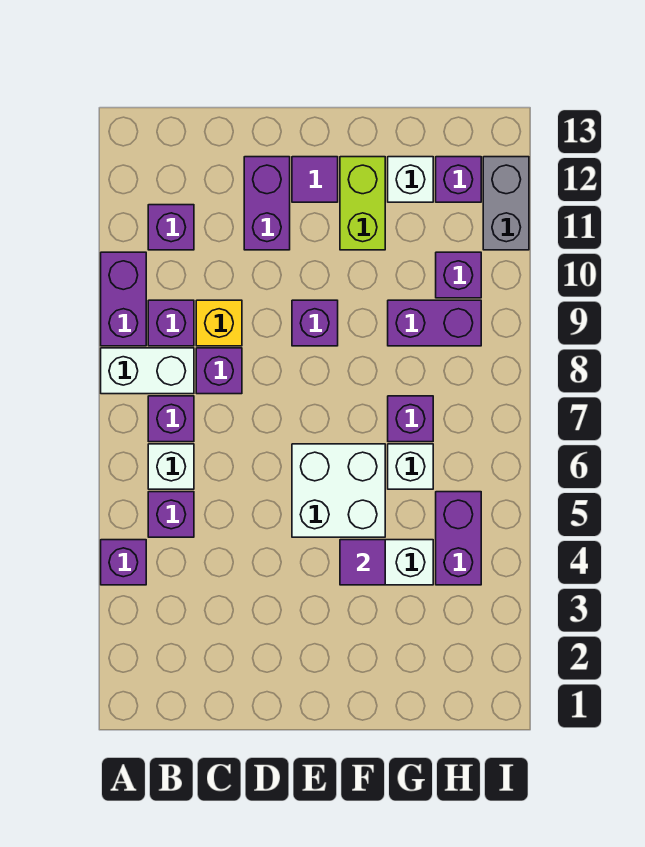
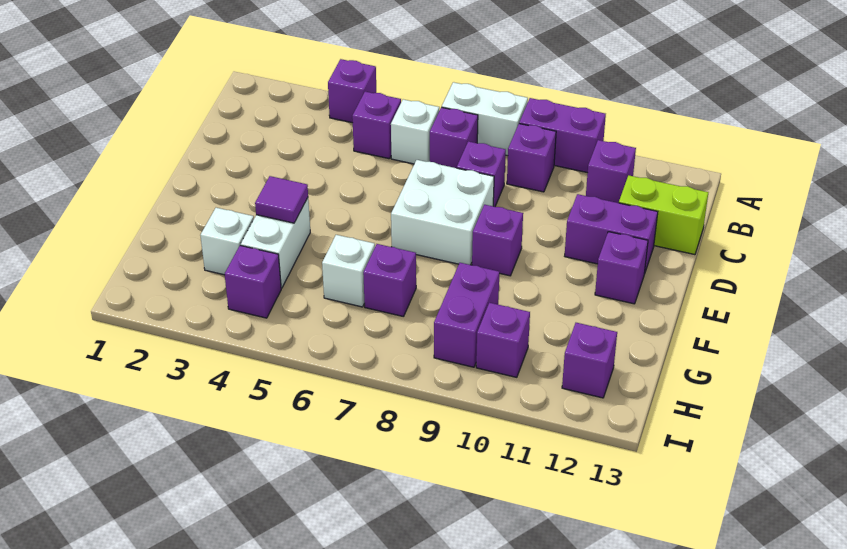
white 1x2 brick [101,348,194,394] -> white 1x2 brick turned to [442,82,528,156]
yellow 1x1 brick [196,300,242,346] -> none
white 2x2 brick [292,444,385,537] -> white 2x2 brick moved to [391,160,494,265]
purple 1x1 tile [292,157,338,202] -> purple 1x1 brick [595,232,648,304]
lime 1x2 brick [340,157,385,250] -> lime 1x2 brick moved to [619,175,708,255]
white 1x1 brick [388,157,433,202] -> white 1x1 brick moved to [200,208,254,275]
purple 1x2 brick [436,492,481,585] -> purple 1x1 brick [225,245,281,318]
grey 1x2 brick [483,157,529,250] -> none

